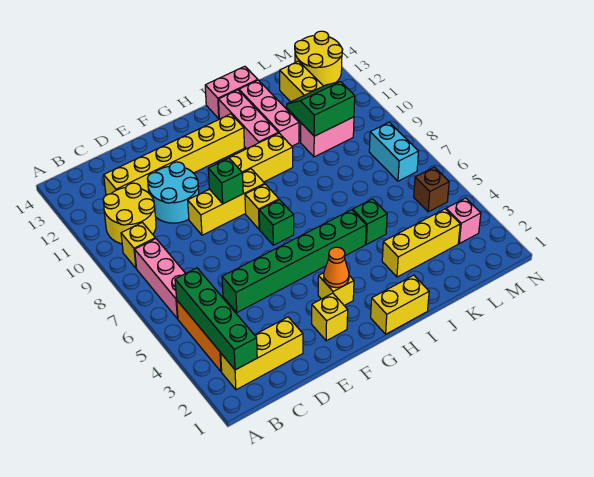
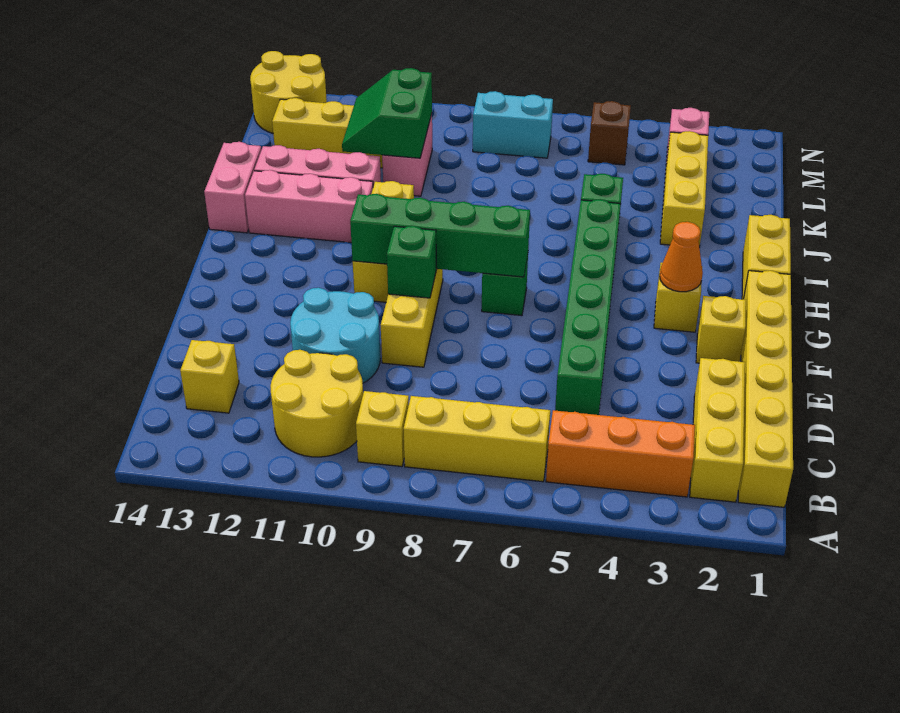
green 1x4 brick [175,268,257,370] -> green 1x4 brick moved to [350,194,530,277]
pink 1x3 brick [135,239,185,319] -> yellow 1x3 brick [404,396,550,482]
yellow 1x6 brick [104,114,244,195] -> yellow 1x6 brick moved to [738,271,793,507]
yellow 1x1 brick [245,184,279,229] -> yellow 1x1 brick moved to [180,340,239,413]

